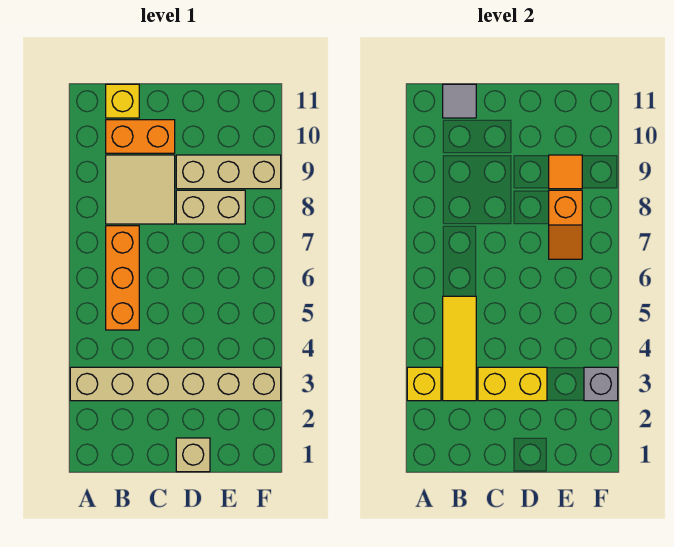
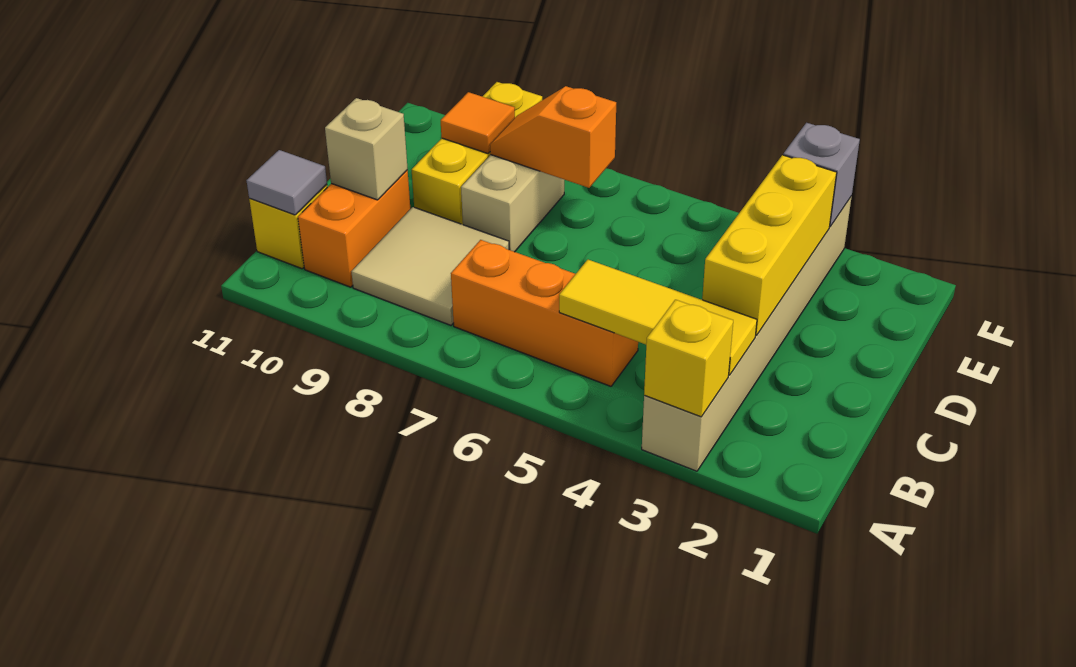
yellow 1x2 brick [478,367,547,401] -> yellow 1x3 brick [702,155,837,335]
tan 1x1 brick [176,438,210,472] -> tan 1x1 brick moved to [325,98,408,200]
tan 1x3 brick [176,155,281,189] -> yellow 1x3 brick [412,82,542,225]
orange 1x2 slope [549,190,582,259] -> orange 1x2 slope turned to [490,86,616,188]

